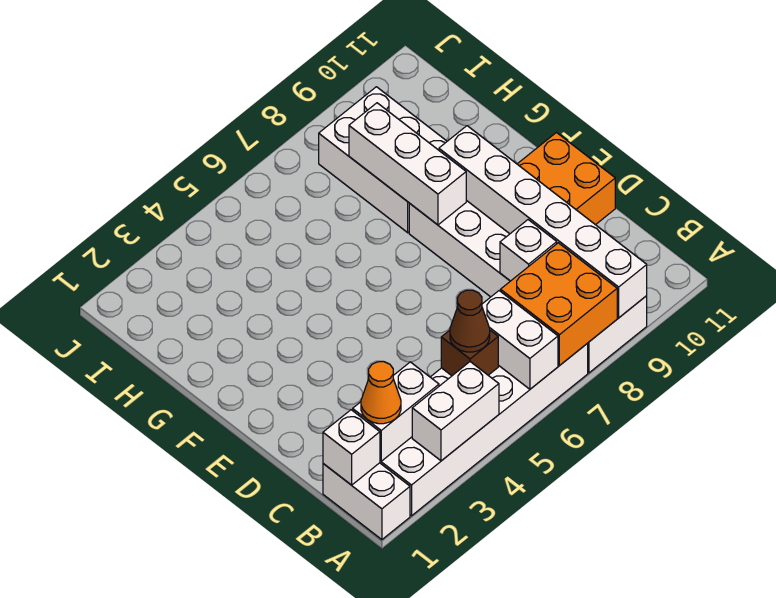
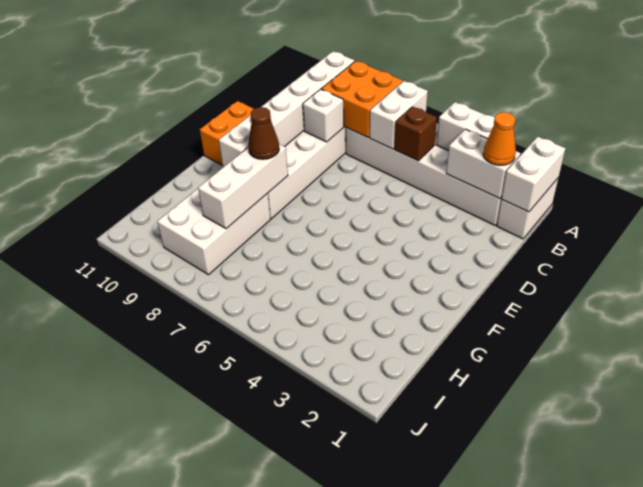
white 1x1 brick [323,410,380,485] -> white 1x2 brick [502,137,565,212]
brown 1x1 cone [450,290,490,352] -> brown 1x1 cone moved to [248,107,279,159]

